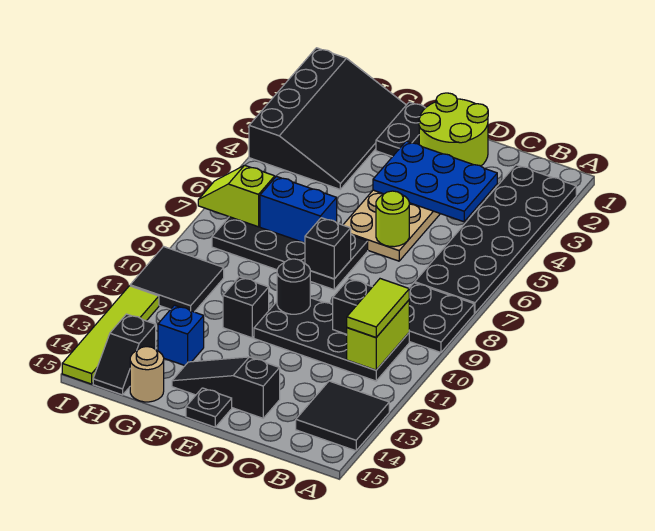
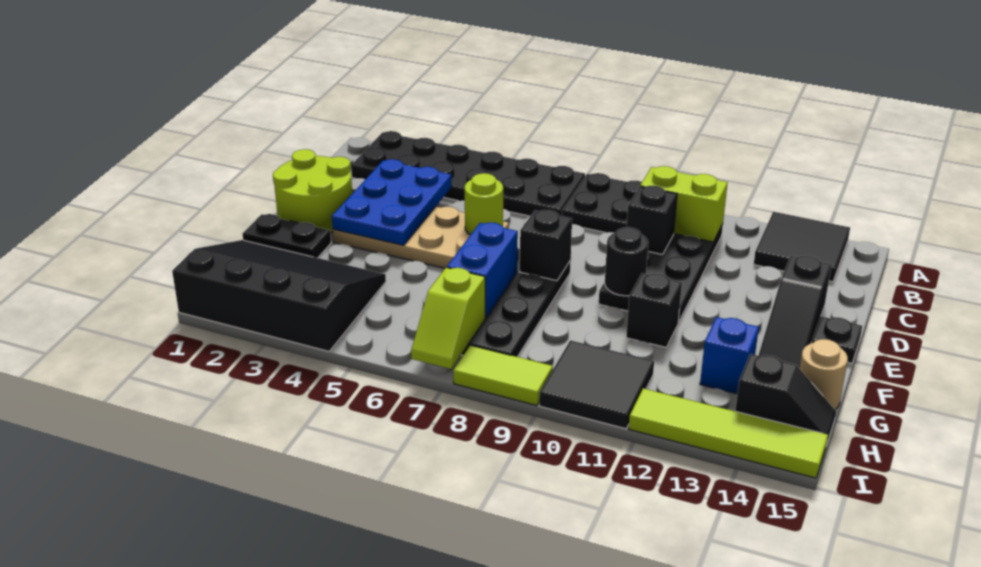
lime 1x2 tile [347,279,409,337] -> lime 1x2 tile moved to [453,345,553,406]

